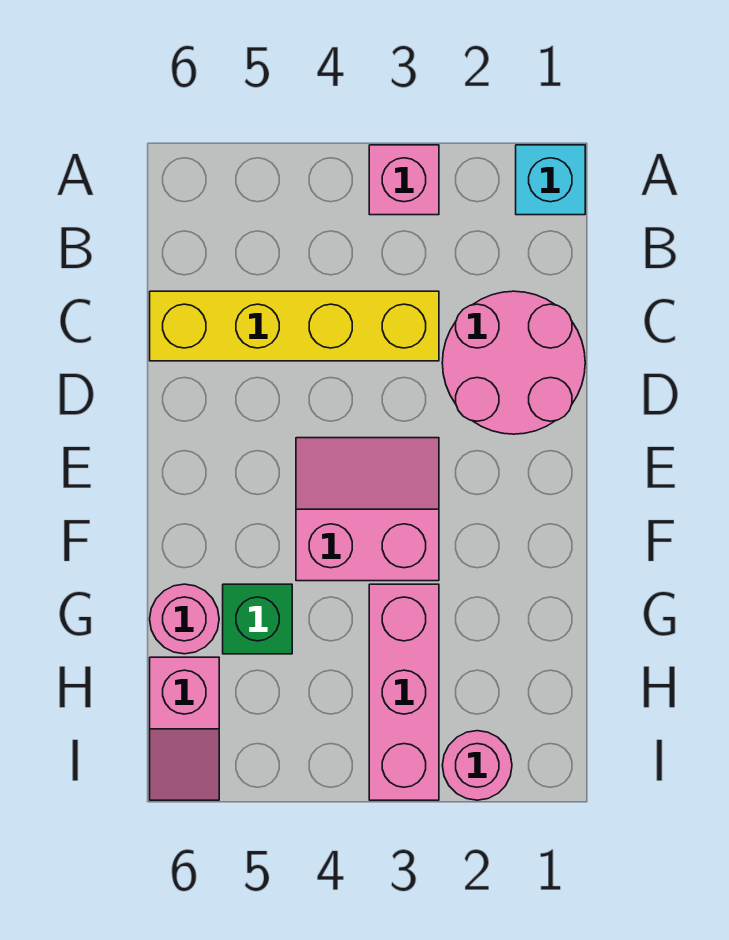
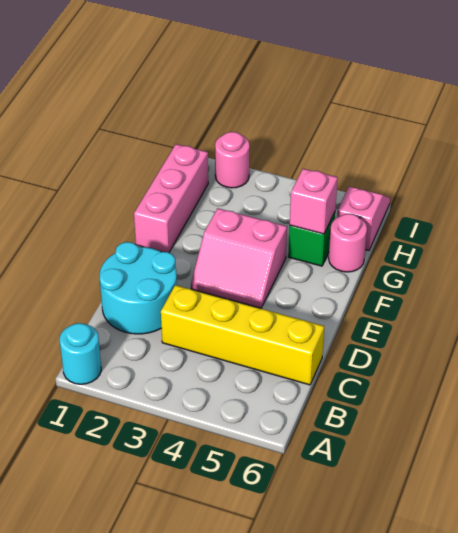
cyan 1x1 brick [516,145,585,215] -> cyan 1x1 round brick [60,323,101,384]
pink 1x1 brick [369,145,439,215] -> pink 1x1 brick moved to [290,169,338,234]
pink 2x2 round brick [442,291,585,434] -> cyan 2x2 round brick [100,242,177,334]
pink 1x3 brick [369,584,439,800] -> pink 1x3 brick moved to [134,144,208,252]

